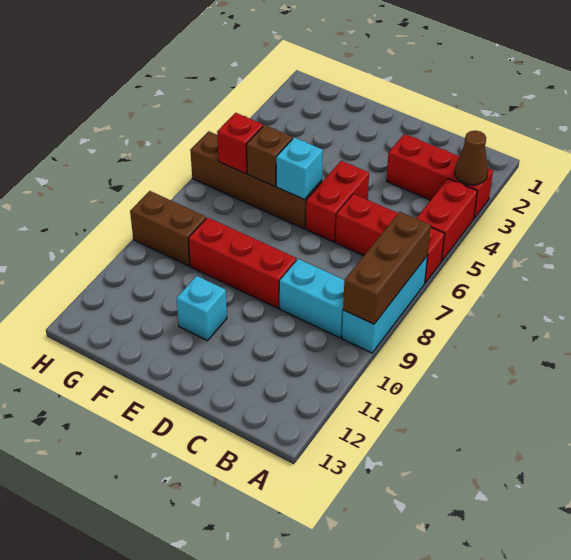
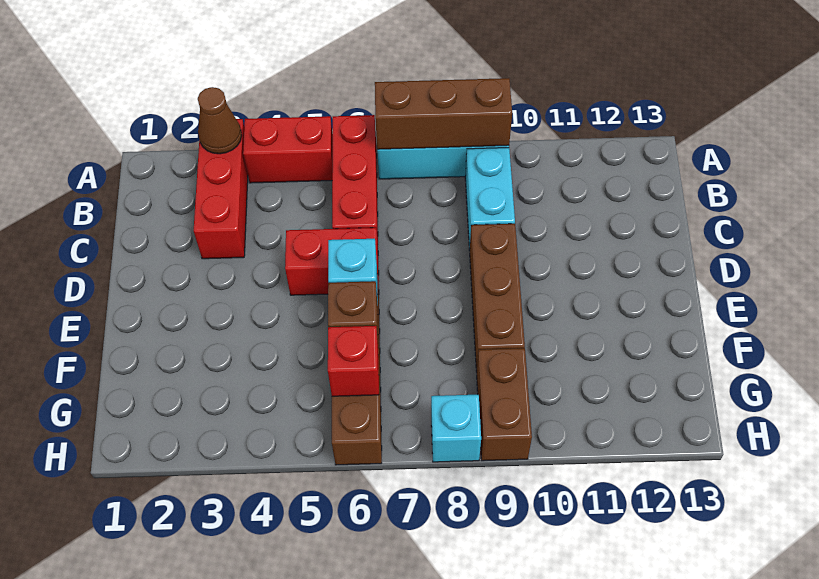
red 1x3 brick [188,217,296,308] -> brown 1x3 brick [470,224,525,371]
cyan 1x1 brick [176,276,227,341] -> cyan 1x1 brick moved to [431,395,481,462]

